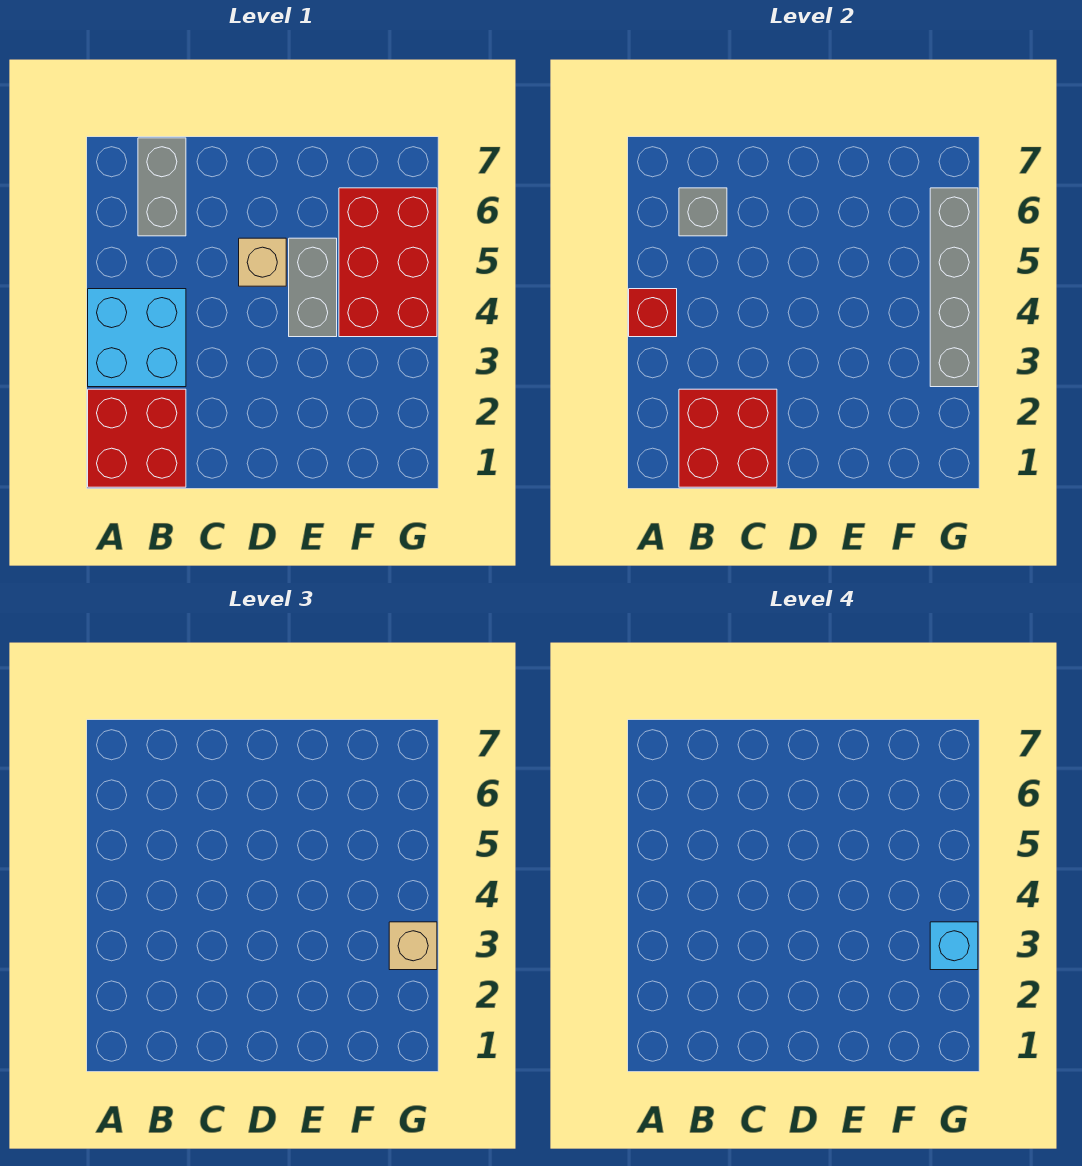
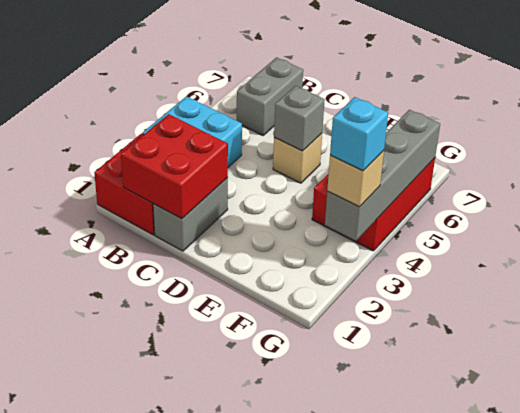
red 1x1 brick [629,289,677,337] -> none
grey 1x1 brick [679,188,727,236] -> grey 1x1 brick moved to [274,86,325,151]
grey 1x2 brick [289,238,337,337] -> grey 1x2 brick moved to [153,178,228,251]

